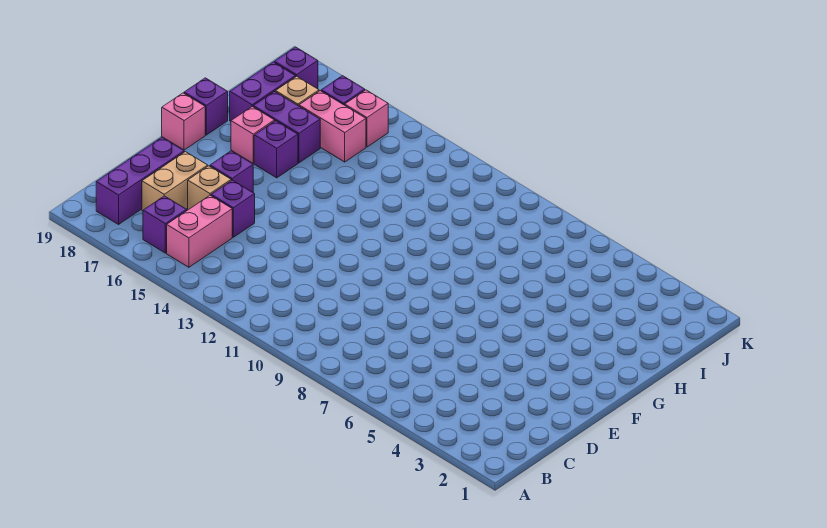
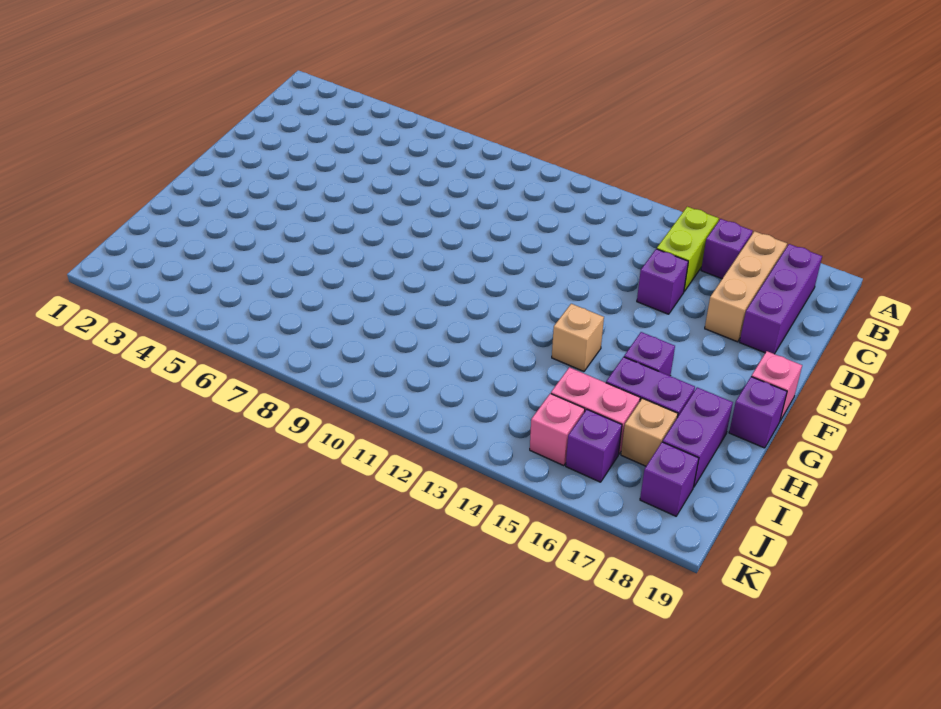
pink 1x2 brick [167,195,232,267] -> lime 1x2 brick [657,207,719,291]
tan 1x2 brick [142,152,208,211] -> tan 1x3 brick [705,231,787,342]
tan 1x1 brick [188,166,231,210] -> tan 1x1 brick moved to [552,304,604,371]
purple 1x1 brick [210,151,253,192] -> none
pink 1x1 brick [231,107,275,163] -> none

